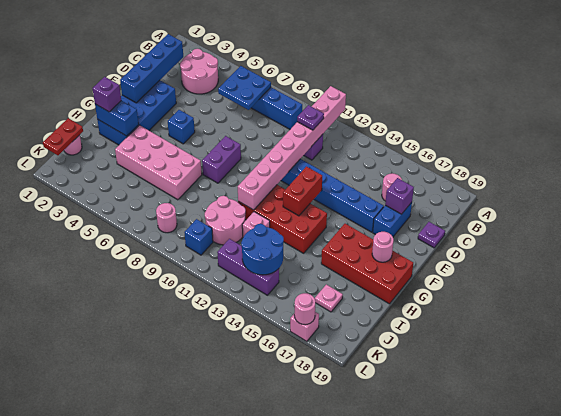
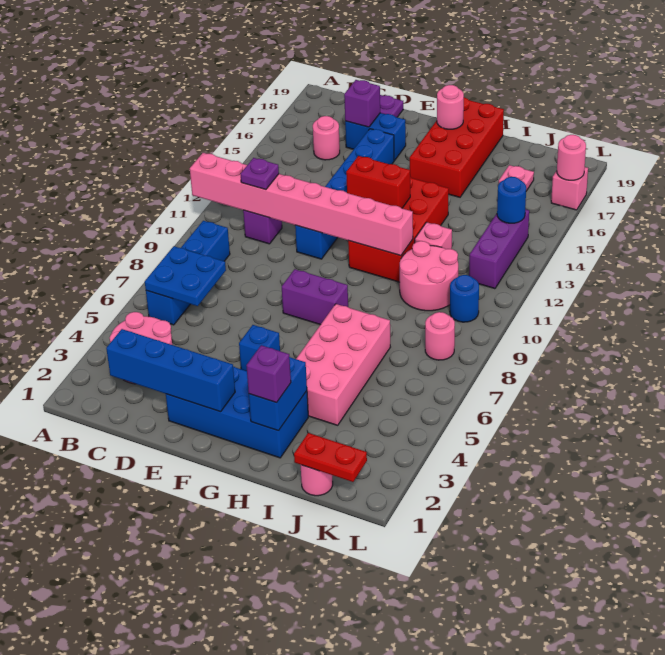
blue 2x2 round brick [241,224,284,275] -> blue 1x1 round brick [497,177,526,223]
blue 1x1 brick [184,219,213,255] -> blue 1x1 round brick [450,275,479,322]

